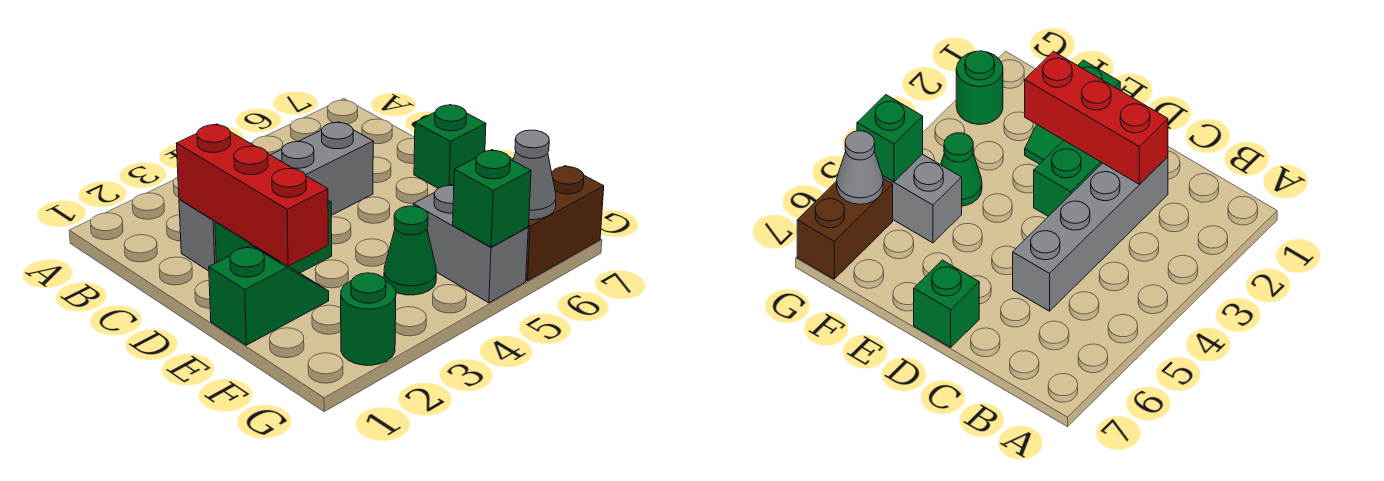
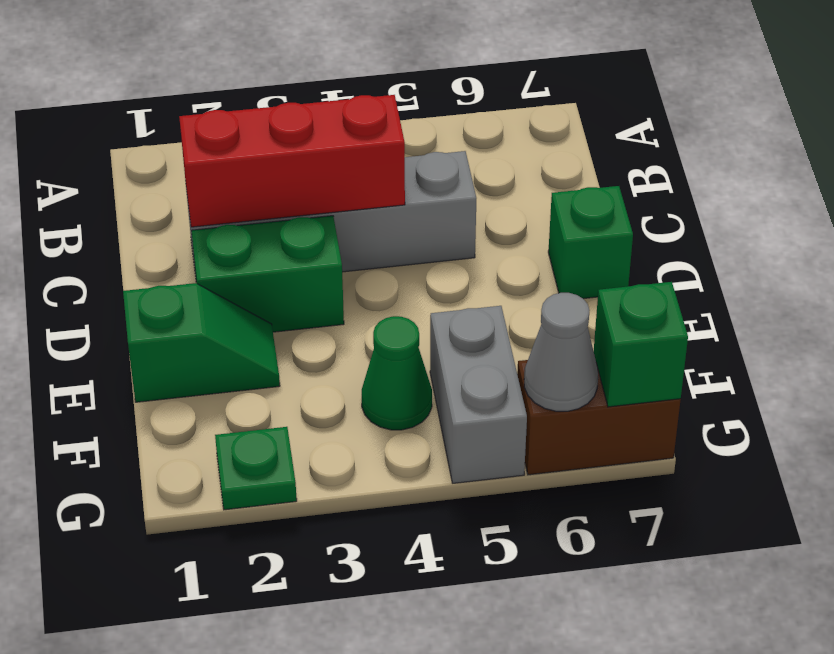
red 1x3 brick [176,124,328,266] -> red 1x3 brick turned to [179,95,405,227]
green 1x1 round brick [341,273,396,365] -> green 1x1 plate [215,427,297,510]
green 1x1 brick [453,150,531,247] -> green 1x1 brick moved to [594,282,688,407]

